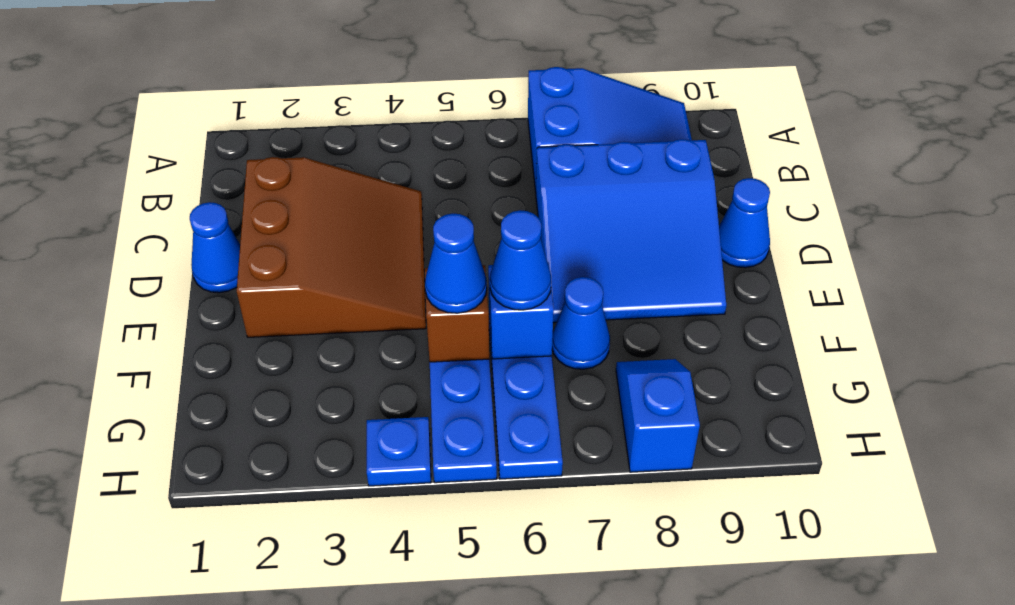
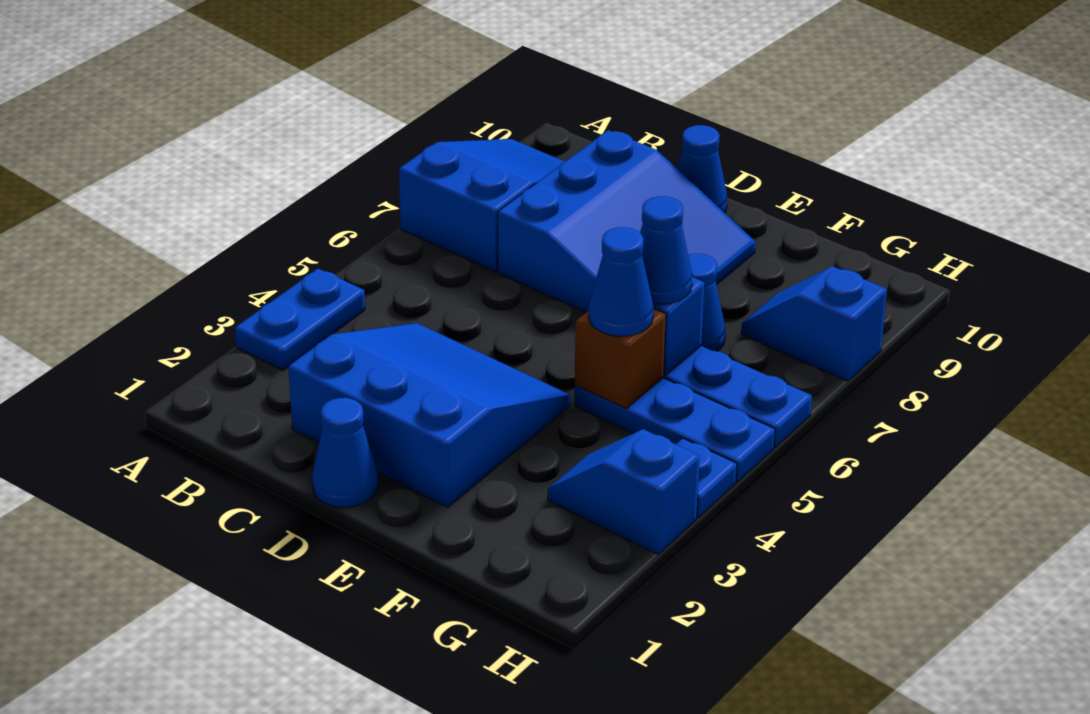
none -> blue 1x2 plate [235,269,365,370]
brown 3x3 slope [237,157,426,337] -> blue 3x3 slope [288,323,570,507]
none -> blue 1x2 slope [548,429,700,554]

